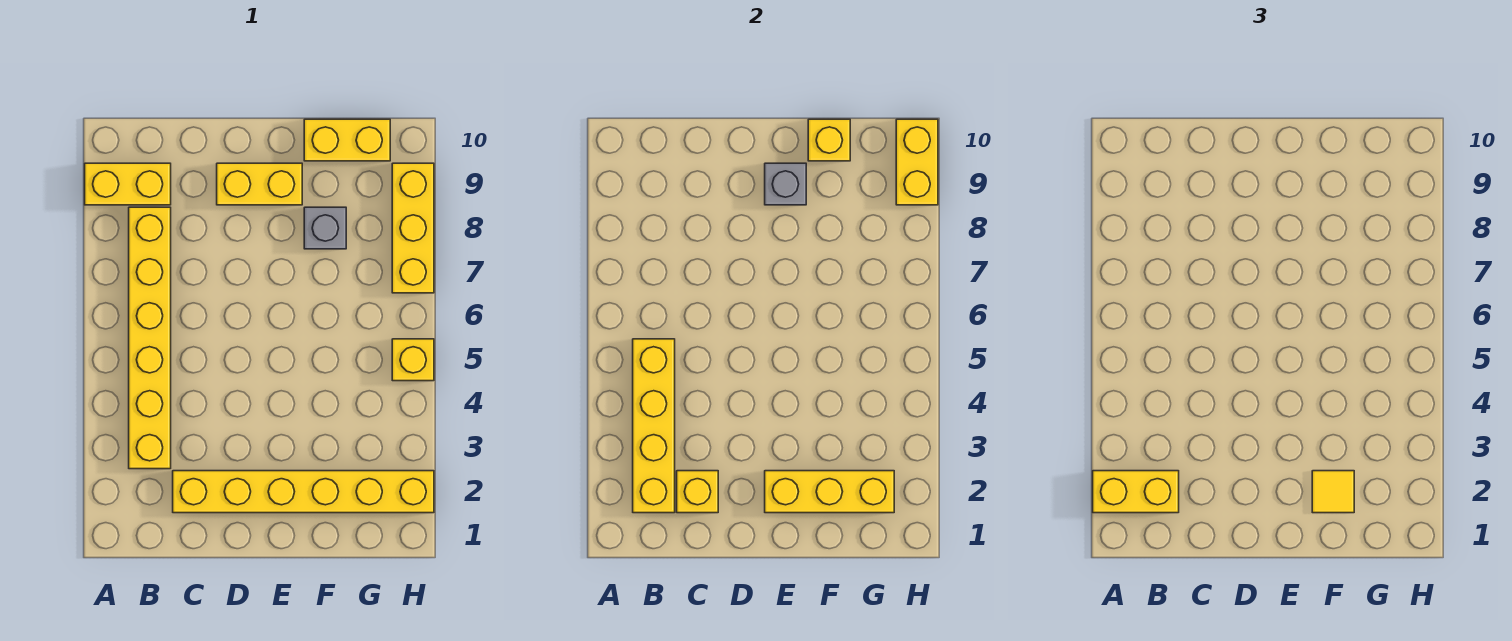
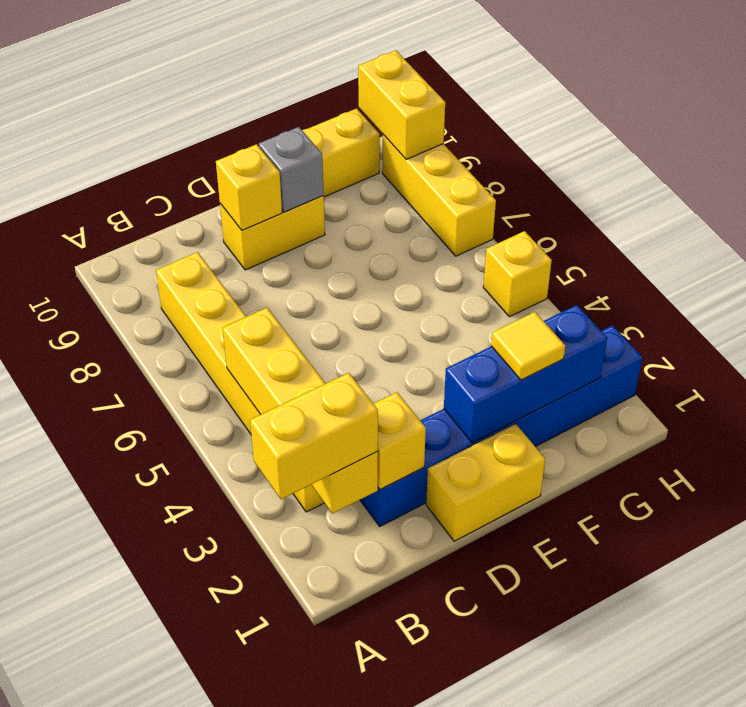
yellow 1x2 brick [85,163,171,205] -> yellow 1x2 brick moved to [426,424,545,541]
yellow 1x6 brick [173,471,434,513] -> blue 1x6 brick [360,325,642,526]
yellow 1x3 brick [765,471,894,513] -> blue 1x3 brick [444,305,607,443]
grey 1x1 brick [304,207,346,249] -> none
yellow 1x1 brick [808,119,850,161] -> yellow 1x1 brick moved to [216,144,282,230]

